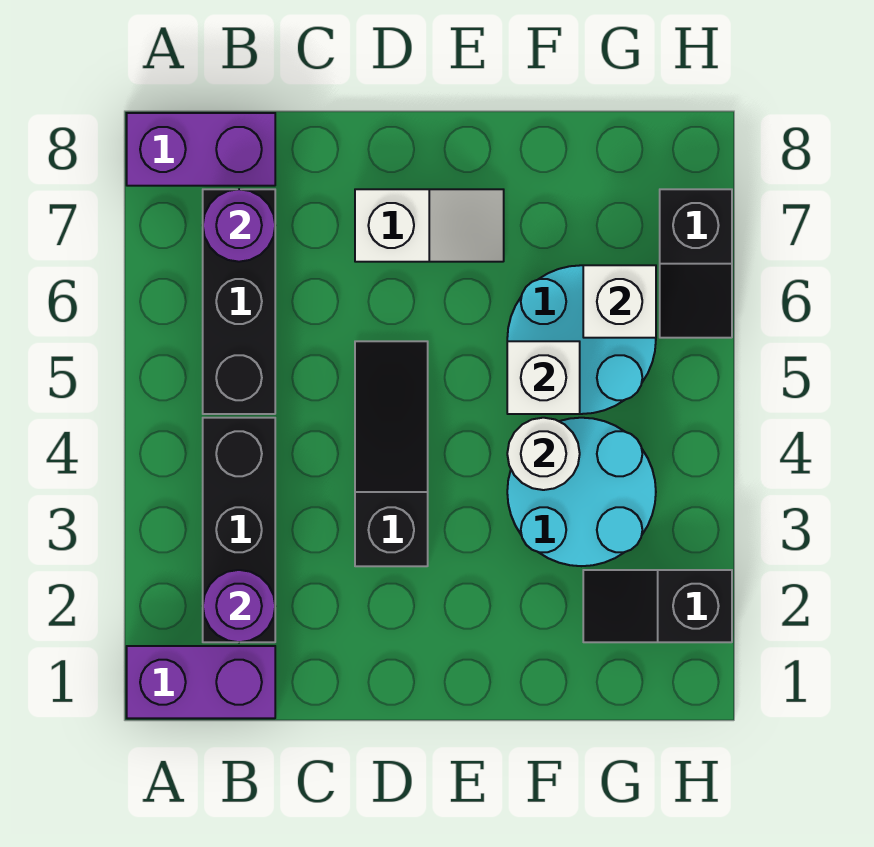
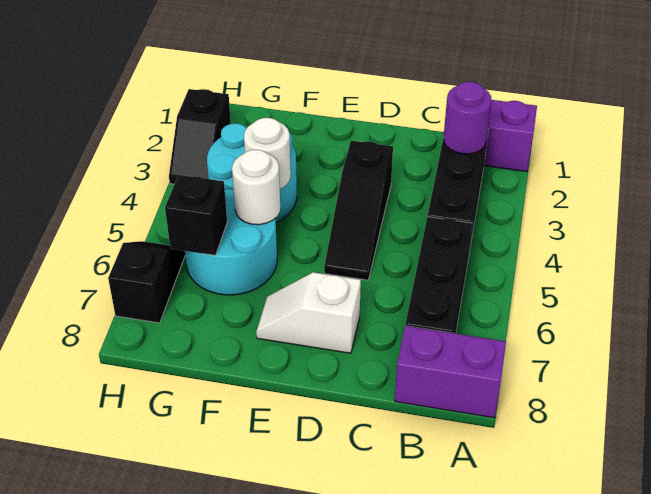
purple 1x1 round brick [203,189,275,262] -> none
white 1x1 brick [507,341,580,414] -> white 1x1 round brick [232,150,280,225]
black 1x2 slope [583,570,732,642] -> black 1x2 slope turned to [169,89,231,184]
white 1x1 brick [583,265,656,338] -> black 1x1 brick [165,175,227,255]

